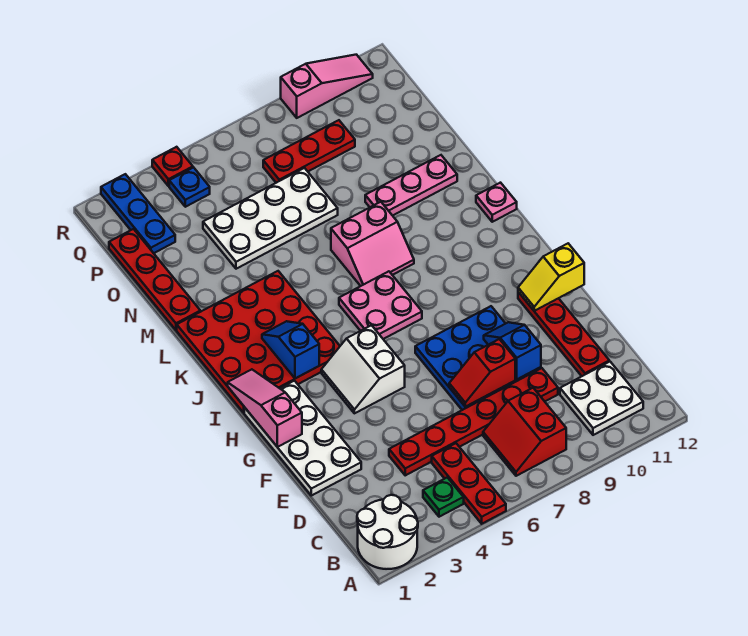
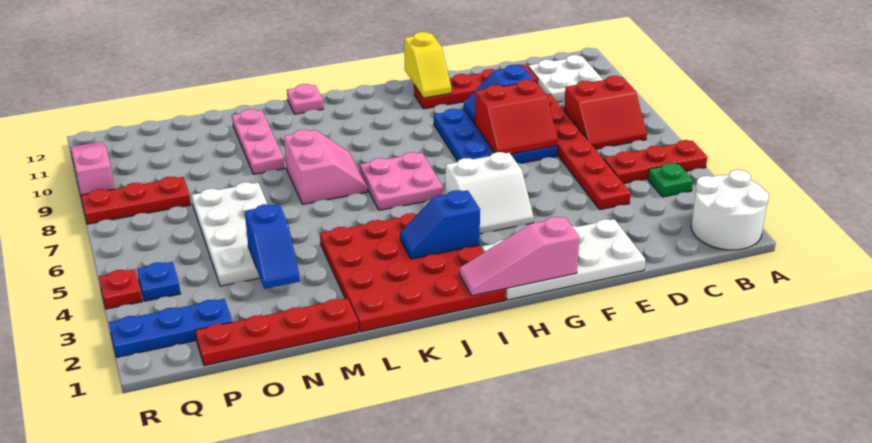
red 1x2 slope [449,339,515,407] -> red 2x2 slope [474,80,558,154]
none -> blue 1x2 slope [245,204,300,289]
red 1x3 plate [263,120,355,183] -> red 1x3 plate turned to [81,176,191,224]

